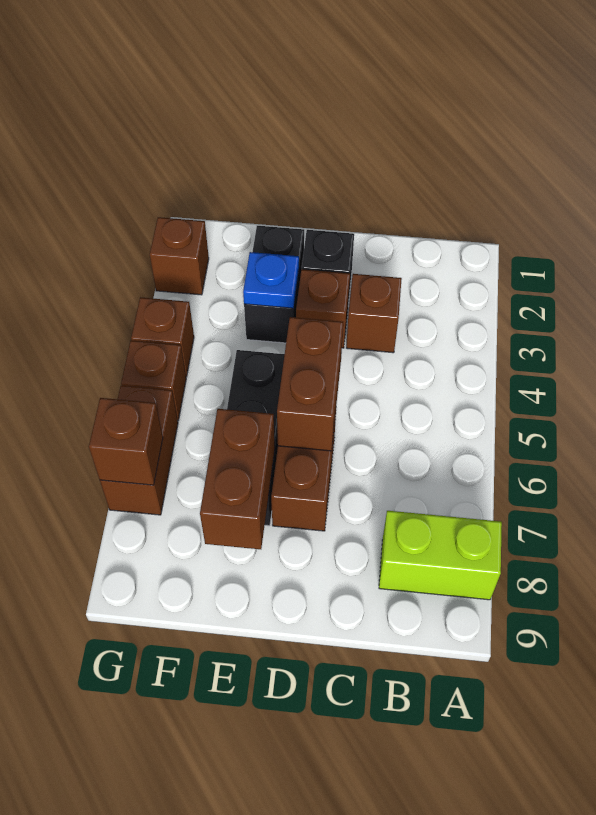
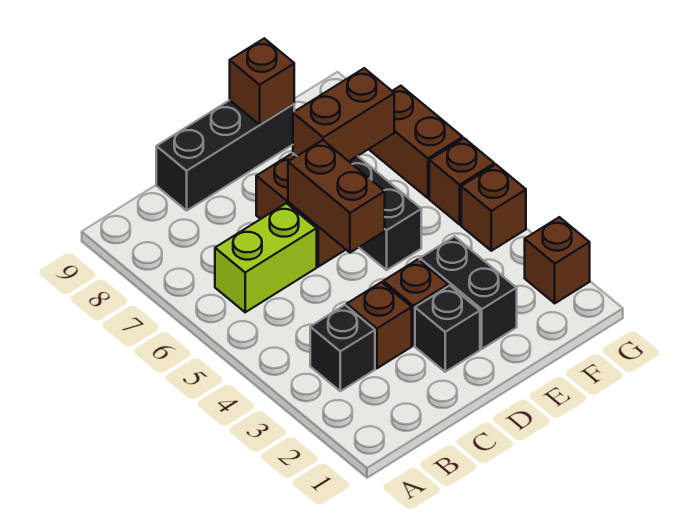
lime 1x2 brick [379,511,502,600] -> lime 1x2 brick moved to [215,203,317,312]
none -> black 1x1 brick [310,305,375,391]
none -> black 1x3 brick [156,100,294,211]
blue 1x1 plate [243,252,299,308] -> none
brown 1x2 brick [200,409,275,549] -> brown 1x2 brick turned to [293,68,394,161]
brown 1x1 brick [89,398,163,485] -> brown 1x1 brick moved to [230,38,294,125]

